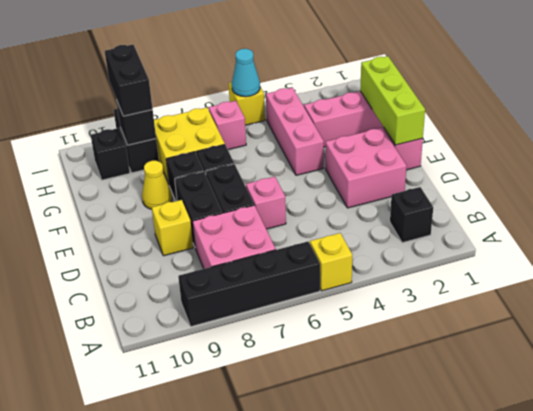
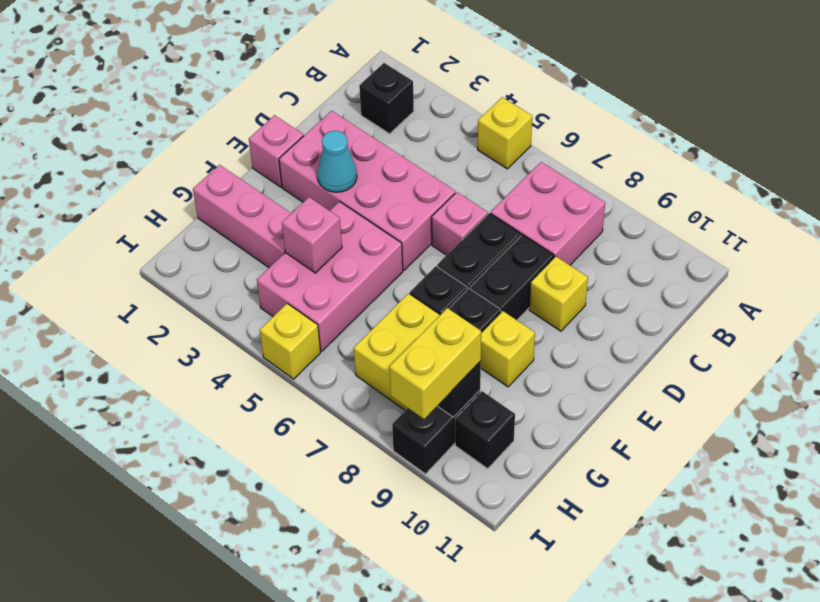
black 1x4 brick [178,242,320,327] -> none
pink 2x2 brick [325,128,406,208] -> pink 2x4 brick [279,111,455,270]
lime 1x3 brick [360,56,425,145] -> none
pink 1x3 brick [266,88,324,175] -> pink 2x3 brick [257,202,403,351]
yellow 1x1 cone [142,161,172,209] -> yellow 1x1 brick [481,311,535,387]
pink 1x1 brick [209,101,246,150] -> pink 1x1 brick moved to [282,197,342,273]
black 1x2 brick [105,45,153,116] -> yellow 1x2 brick [389,308,481,419]
cyan 1x1 cone [232,49,260,97] -> cyan 1x1 cone moved to [317,131,357,192]

